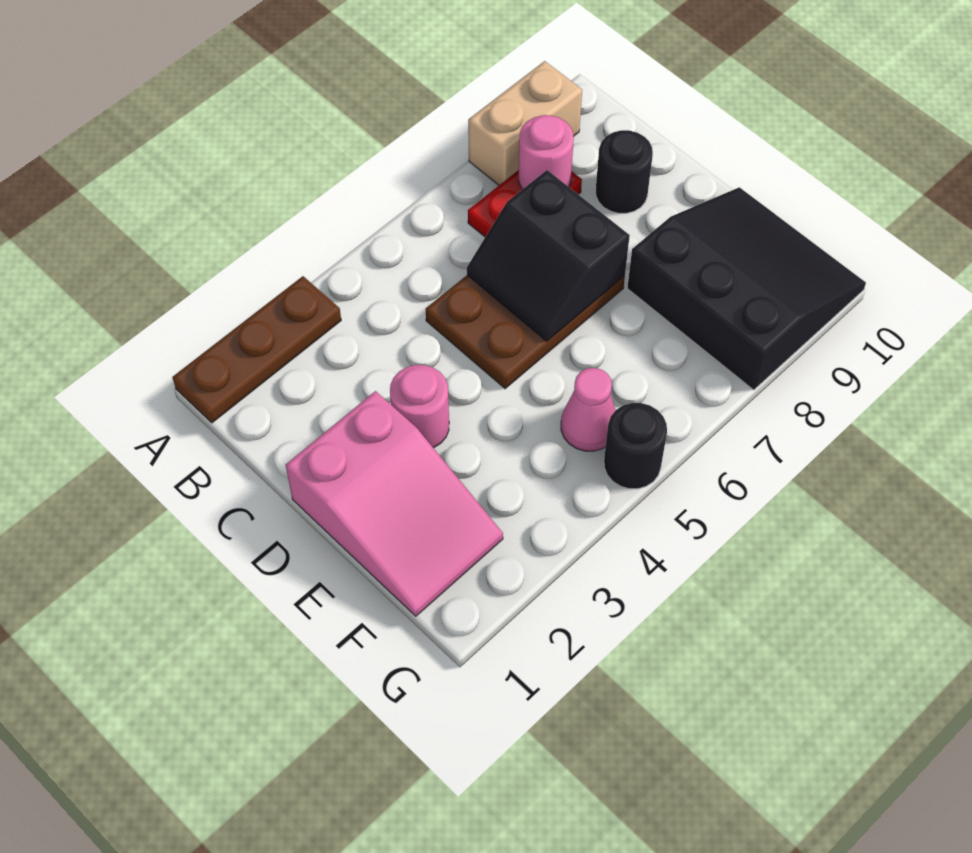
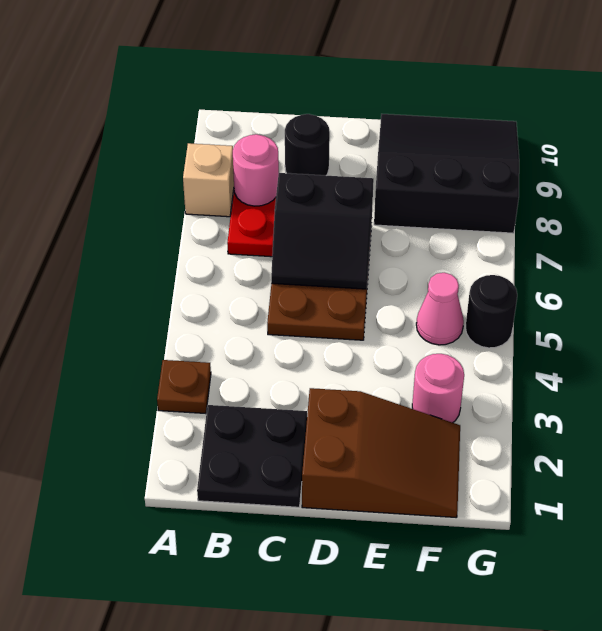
brown 1x3 plate [172,276,341,423] -> brown 1x1 plate [157,360,211,414]
tan 1x2 brick [468,61,582,185] -> tan 1x1 brick [183,143,234,217]
none -> black 2x2 plate [197,405,307,507]
pink 2x3 slope [286,391,503,616] -> brown 2x3 slope [302,388,460,517]
pink 1x1 round brick [390,365,449,448] -> pink 1x1 round brick moved to [412,354,464,423]

